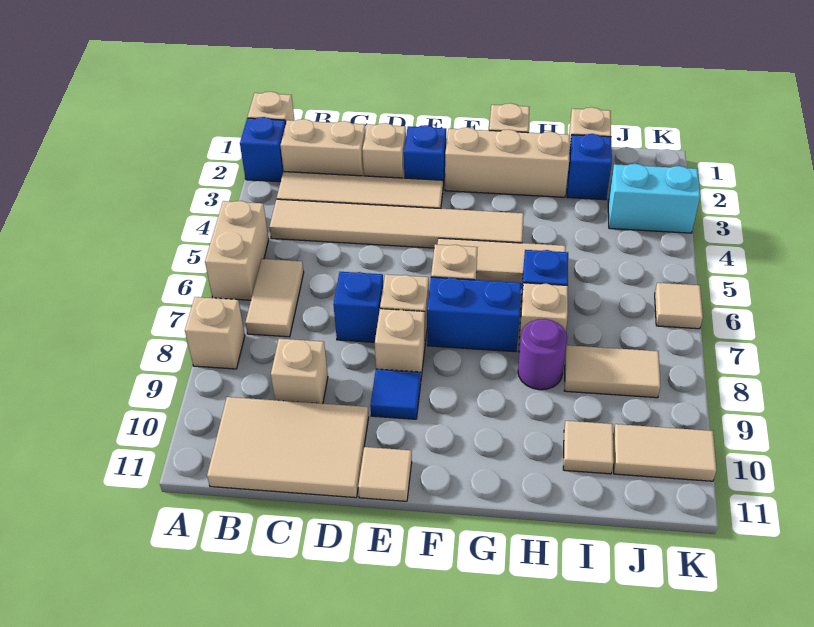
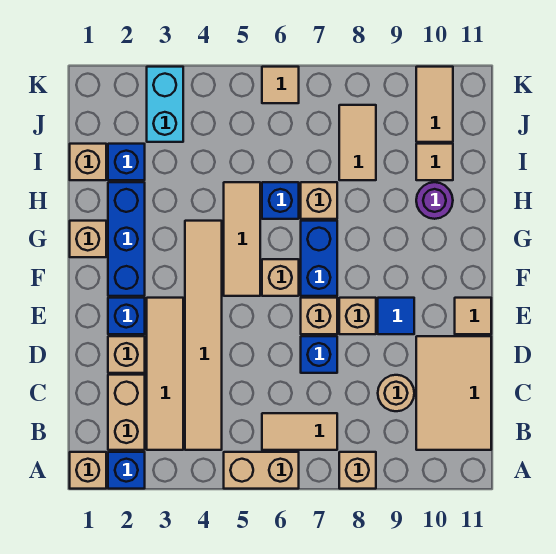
tan 1x1 brick [271,339,328,404] -> tan 1x1 round brick [378,375,414,411]
tan 1x3 brick [445,127,570,197] -> blue 1x3 brick [108,182,145,296]
purple 1x1 round brick [518,319,567,390] -> purple 1x1 round brick moved to [416,182,453,219]

